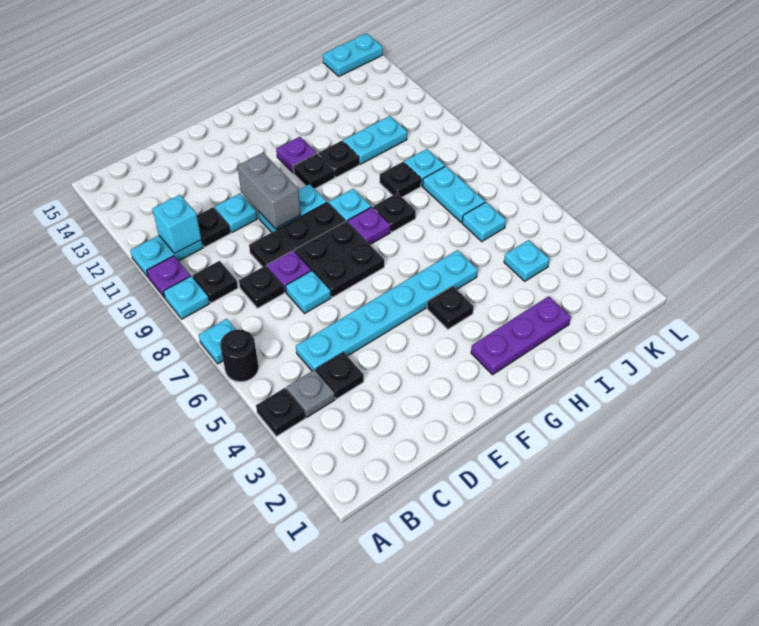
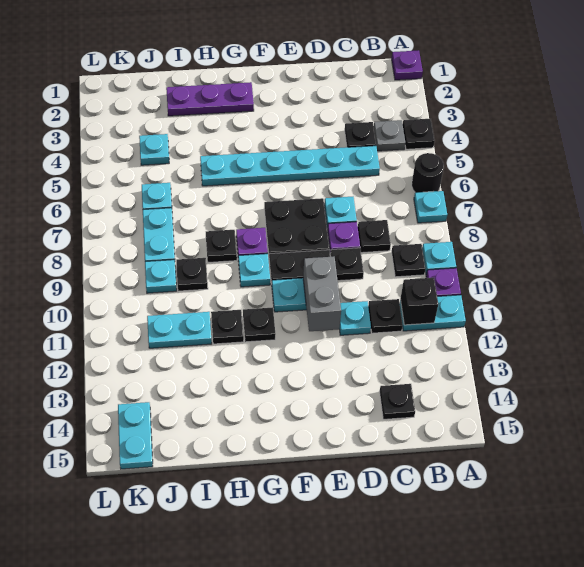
cyan 1x1 brick [152,195,201,254] -> black 1x1 brick [400,278,438,325]
black 1x1 plate [427,286,474,329] -> black 1x1 plate moved to [380,384,415,419]
purple 1x1 plate [276,137,317,173] -> purple 1x1 plate moved to [392,50,423,80]
cyan 1x2 plate [323,33,383,76] -> cyan 1x2 plate turned to [118,402,153,469]

